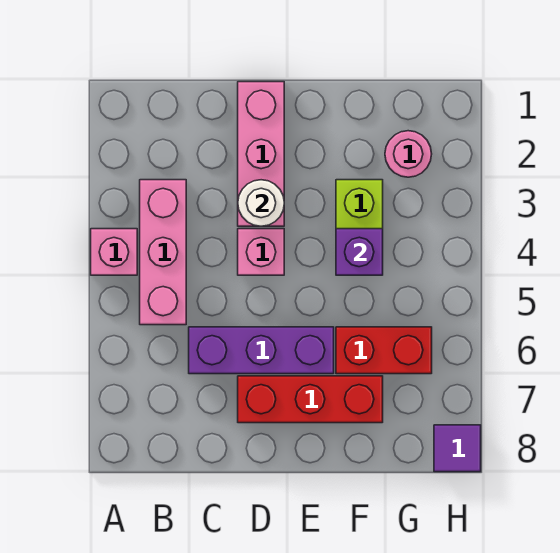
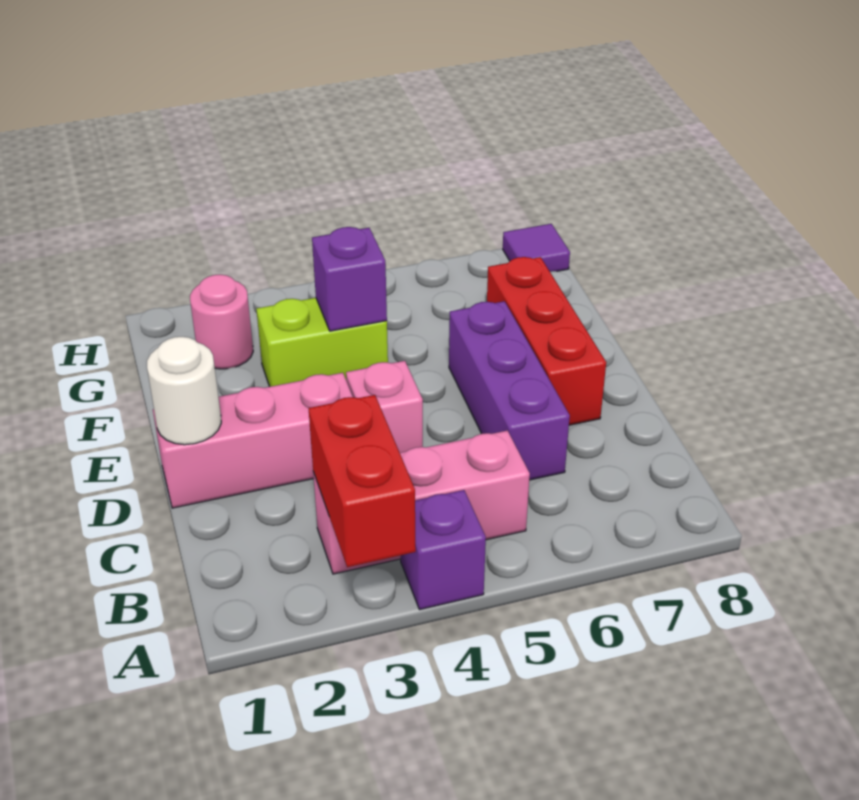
pink 1x1 brick [91,229,137,275] -> purple 1x1 brick [400,490,486,610]
white 1x1 round brick [238,180,284,226] -> white 1x1 round brick moved to [147,337,221,445]
red 1x2 brick [336,327,432,374] -> red 1x2 brick moved to [308,395,416,567]

